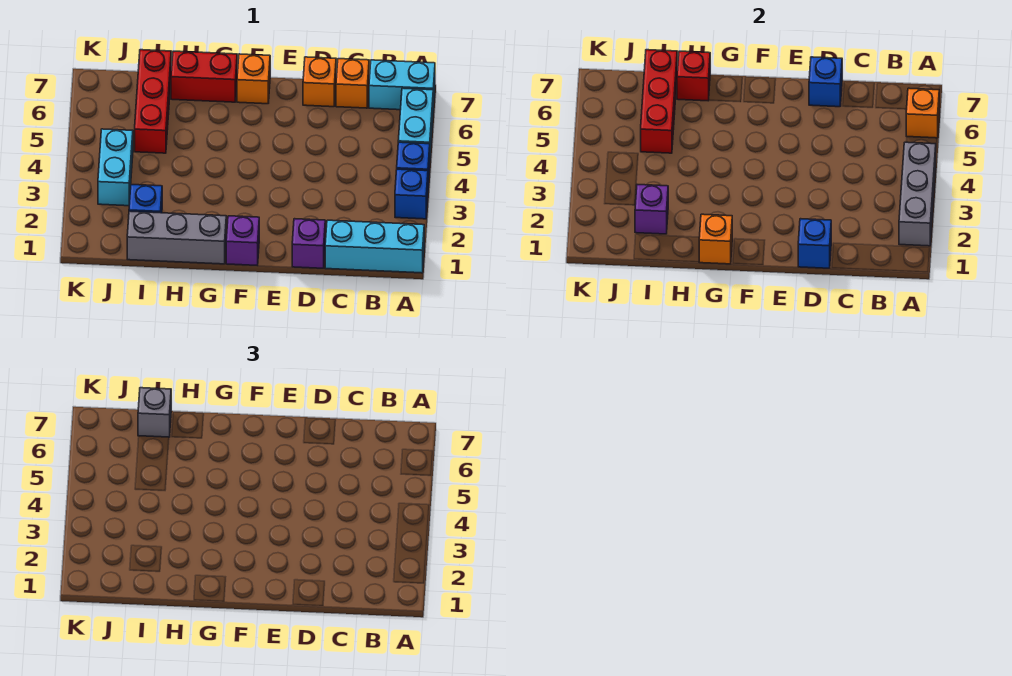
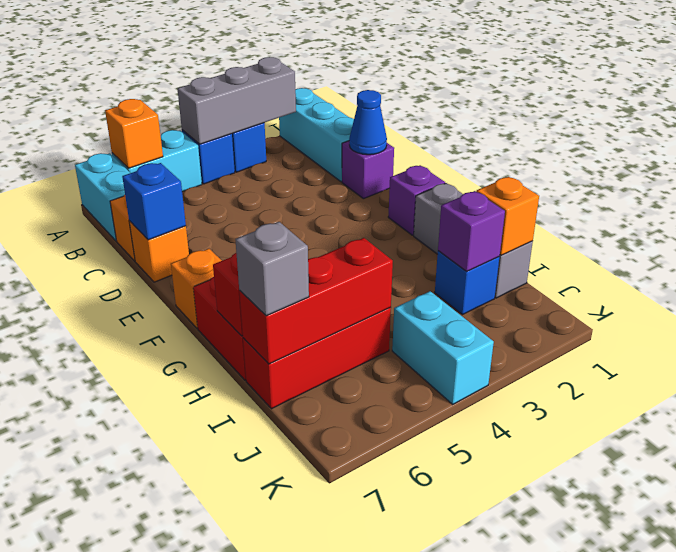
blue 1x1 brick [798,219,831,268] -> blue 1x1 cone [349,90,387,155]
orange 1x1 brick [699,214,732,264] -> orange 1x1 brick moved to [476,177,539,255]
cyan 1x2 brick [98,129,133,206] -> cyan 1x2 brick turned to [392,291,494,404]

